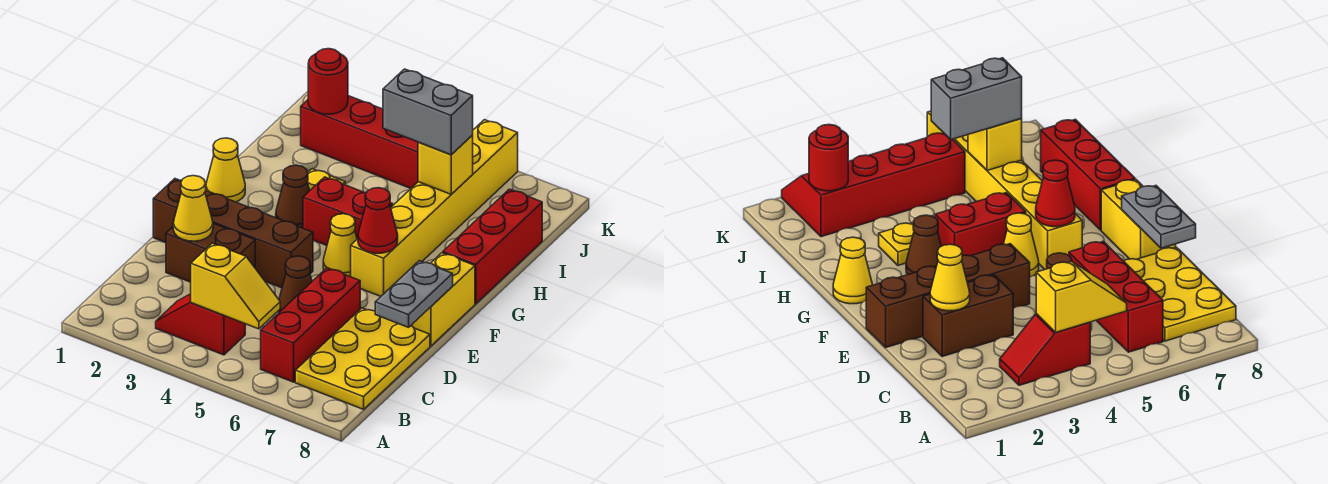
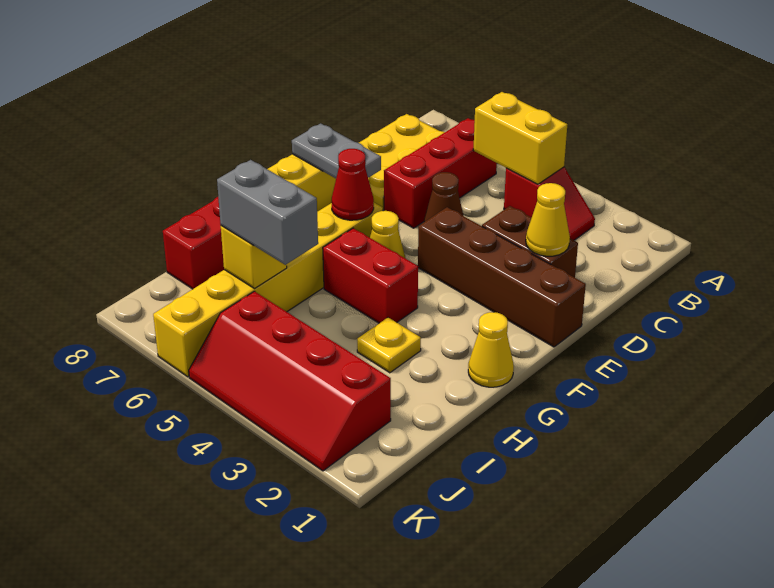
yellow 1x2 slope [191,243,280,329] -> yellow 1x2 brick [473,92,567,184]
grey 1x2 plate [375,261,453,327] -> grey 1x2 plate turned to [292,123,381,178]
brown 1x1 cone [276,165,310,228] -> none
red 1x1 round brick [308,49,348,114] -> none

